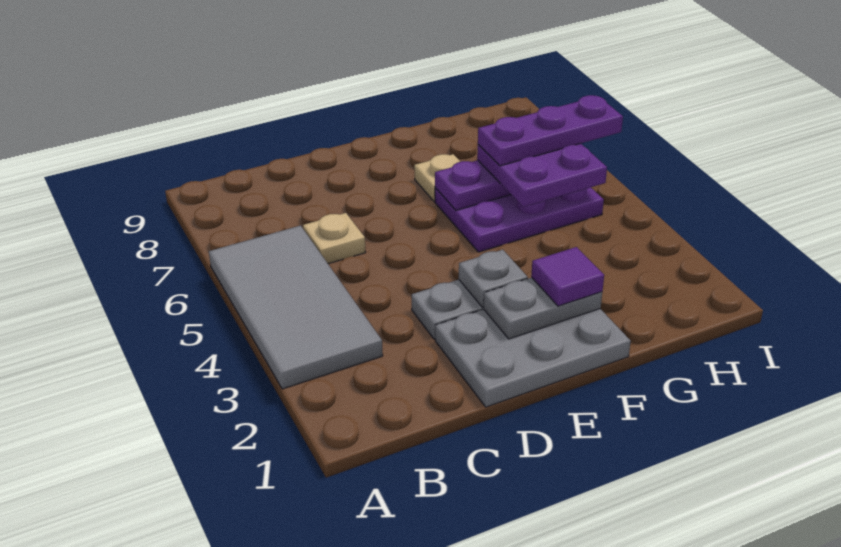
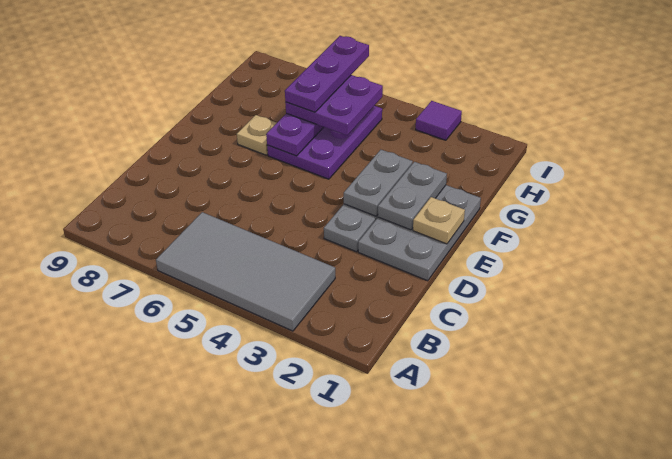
tan 1x1 plate [303,213,366,264] -> tan 1x1 plate moved to [413,197,465,244]
grey 1x1 plate [459,250,528,307] -> grey 1x2 plate [344,150,413,216]
purple 1x1 tile [531,247,604,306] -> purple 1x1 tile moved to [416,101,462,140]

